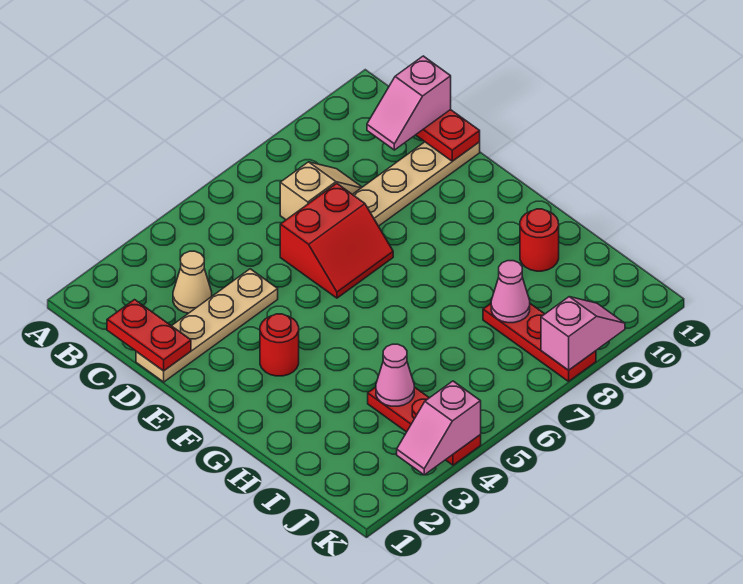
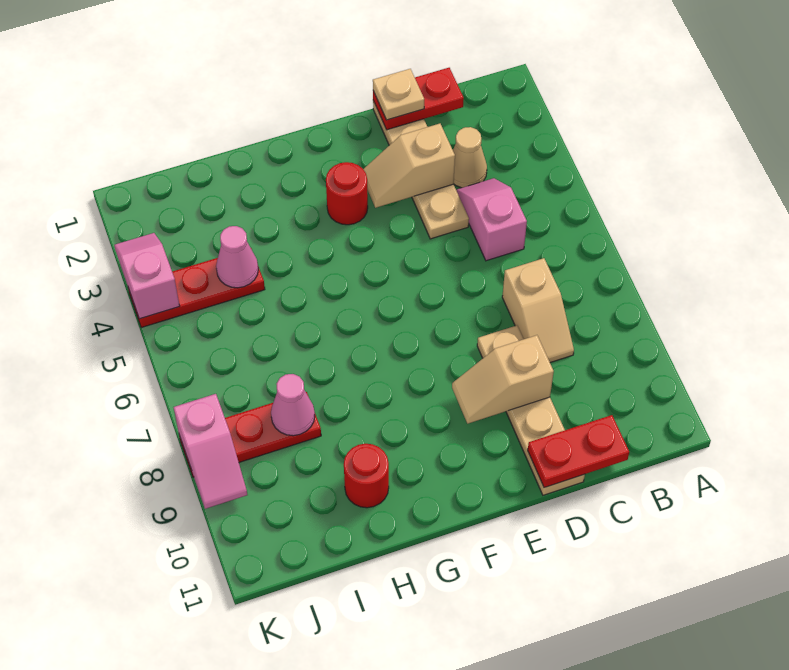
pink 1x2 slope [367,56,451,150] -> pink 1x2 slope moved to [456,178,527,261]
none -> tan 1x1 plate [373,69,424,120]
none -> tan 1x2 slope [363,124,455,208]
red 2x2 slope [280,183,393,298] -> none
none -> tan 1x2 slope [452,335,554,424]

